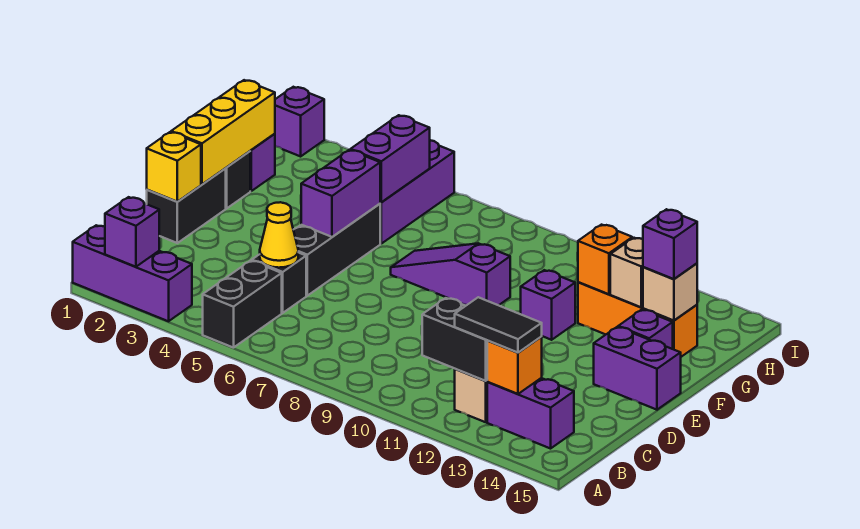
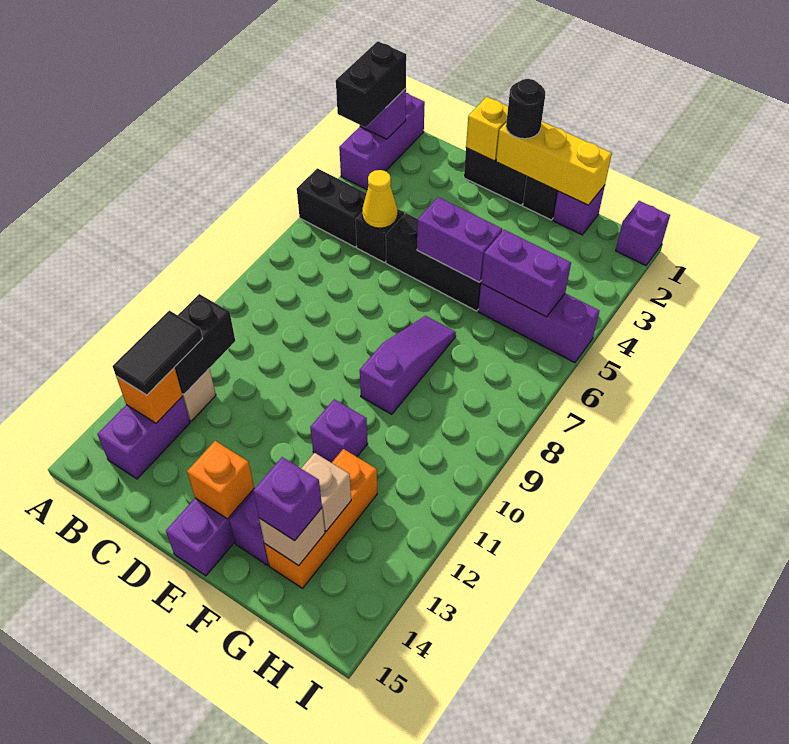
none -> black 1x2 brick [336,41,406,127]
none -> black 1x1 round brick [506,79,545,139]
orange 1x1 brick [578,225,632,294] -> orange 1x1 brick moved to [187,441,254,519]

